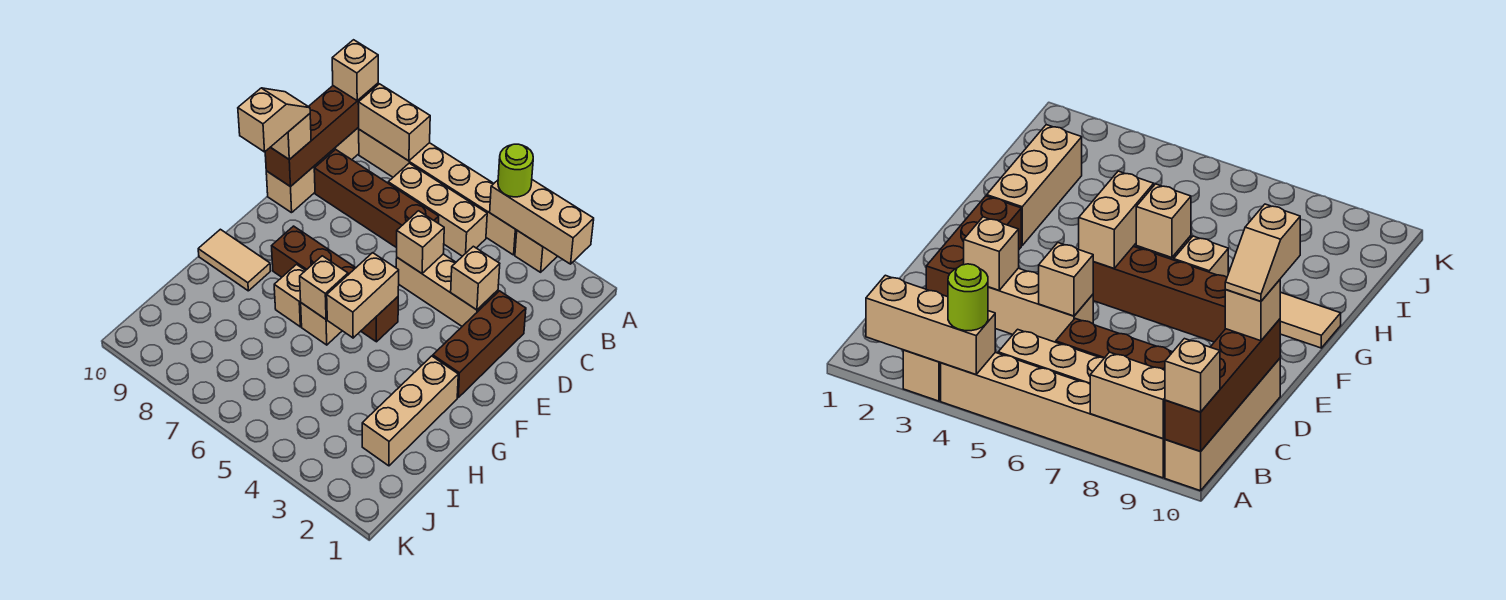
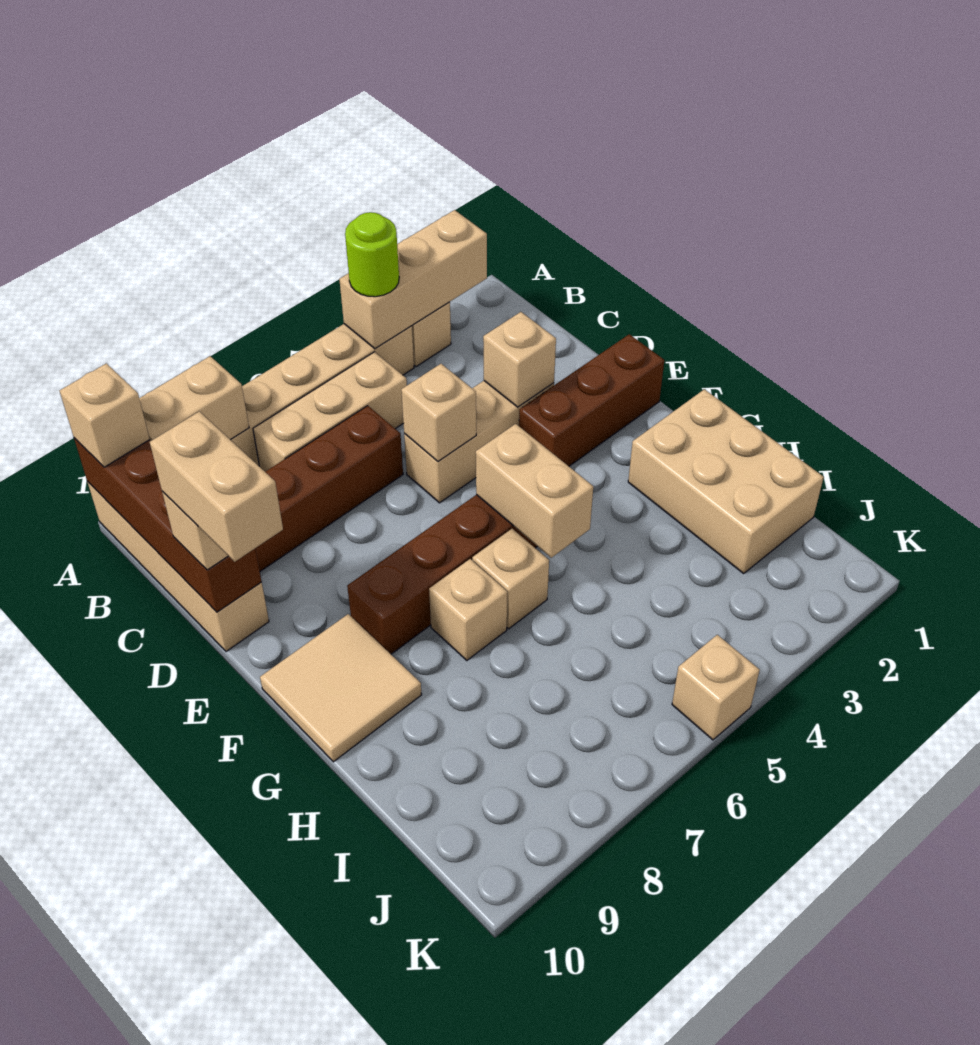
brown 1x3 brick [433,291,526,397] -> brown 1x3 brick turned to [519,334,664,466]
tan 1x2 slope [238,88,310,152] -> tan 1x2 brick [150,411,283,562]
tan 1x3 brick [362,356,458,466] -> tan 2x3 brick [628,389,824,573]
tan 1x1 brick [300,256,348,319] -> tan 1x1 brick moved to [672,635,760,740]
tan 1x2 tile [198,229,270,291] -> tan 2x2 tile [260,614,422,762]

